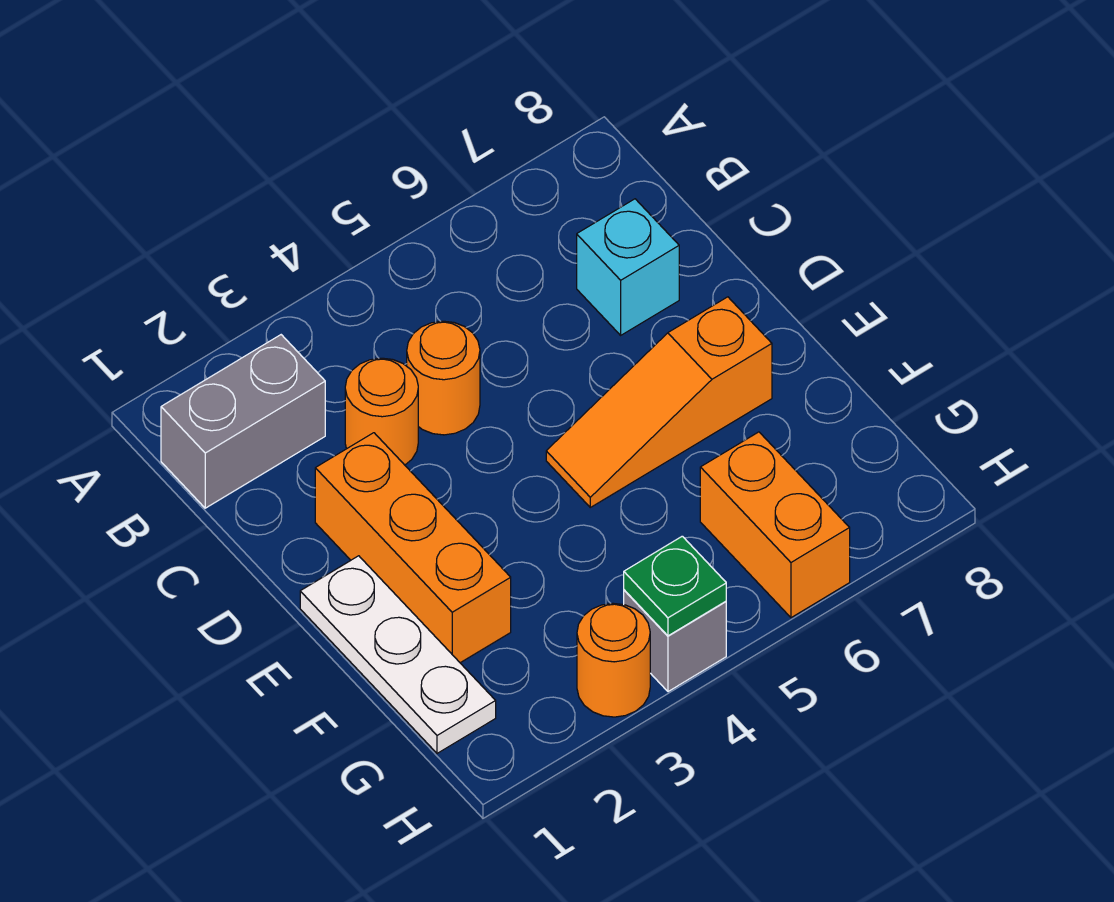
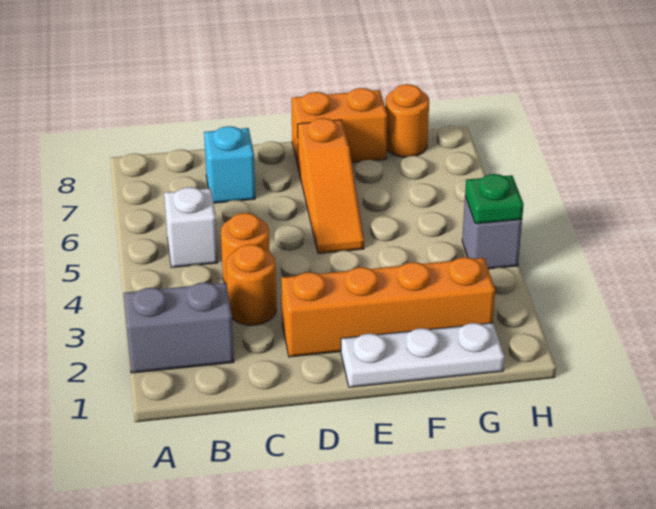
grey 1x2 brick [161,335,325,508] -> grey 1x2 brick turned to [123,282,234,373]
none -> white 1x1 brick [164,187,218,267]
orange 1x3 brick [315,433,511,663] -> orange 1x4 brick [281,257,495,357]
orange 1x2 brick [700,432,850,618] -> orange 1x2 brick moved to [291,88,387,165]
orange 1x1 round brick [577,603,650,717] -> orange 1x1 round brick moved to [385,84,429,157]

